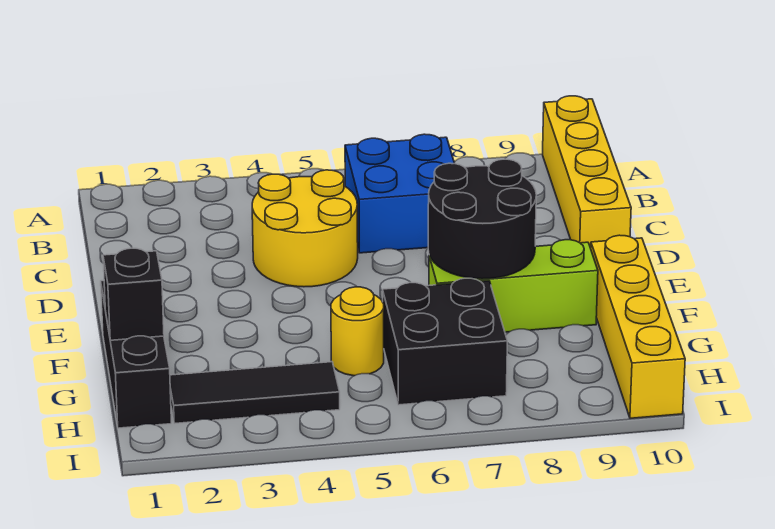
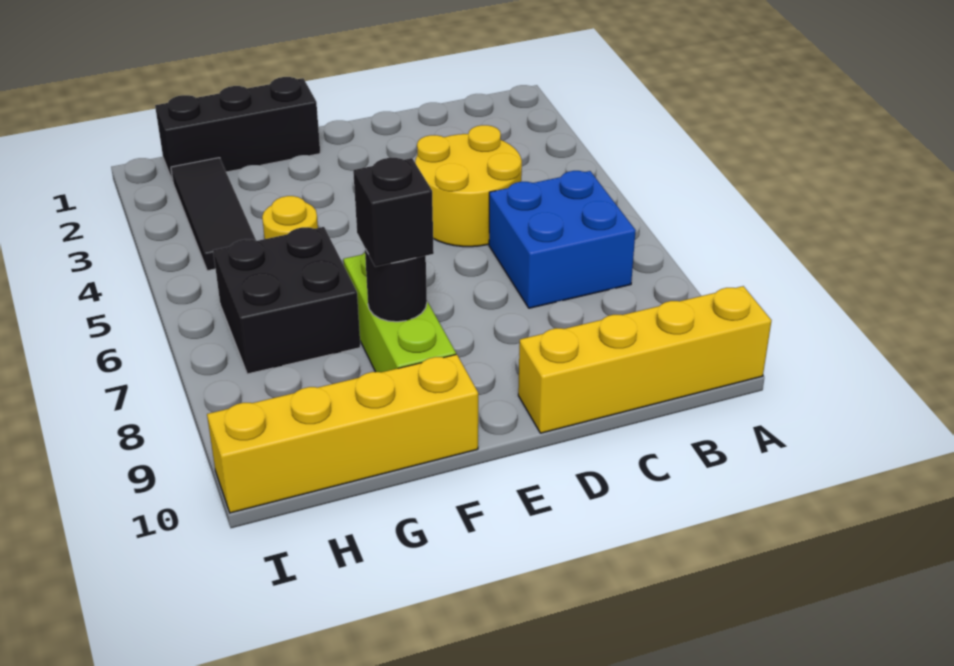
black 2x2 round brick [428,159,536,279] -> black 1x1 round brick [365,249,427,322]
black 1x1 brick [103,248,164,340] -> black 1x1 brick moved to [353,158,434,267]

